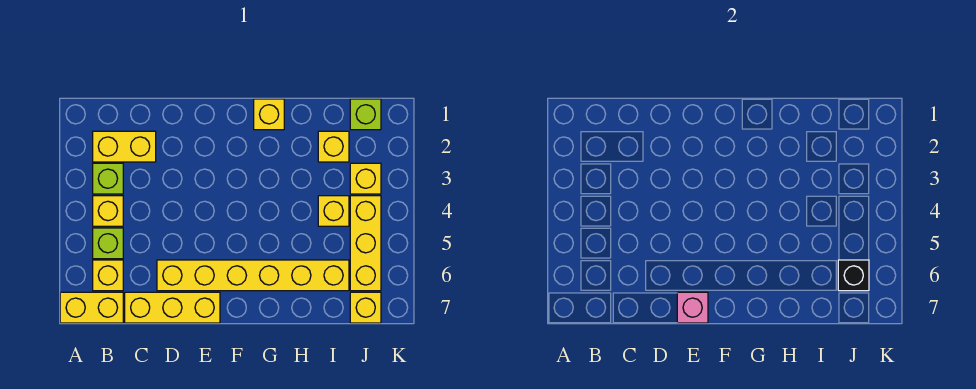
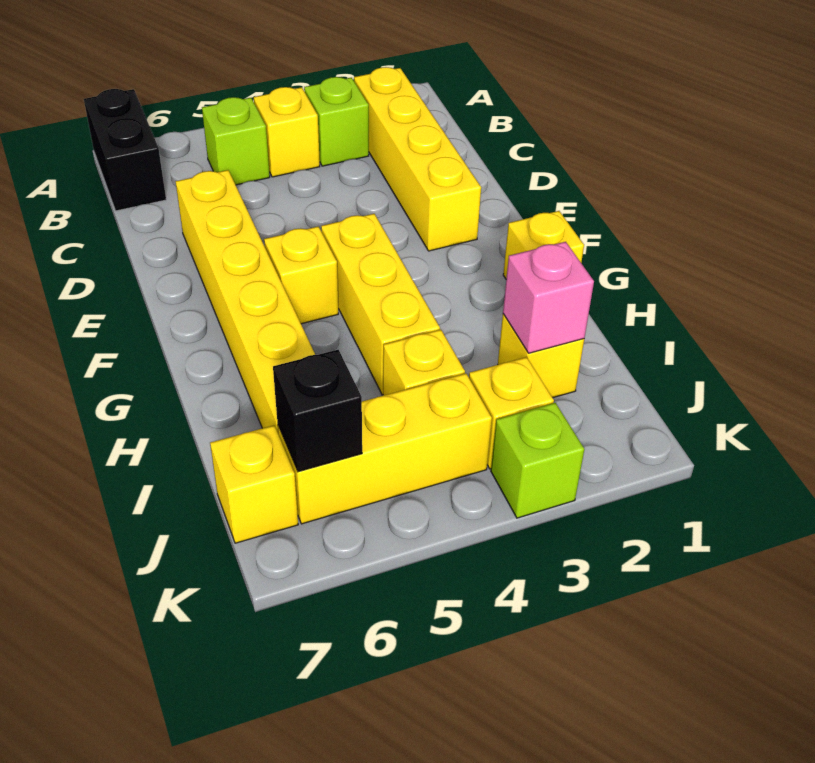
yellow 1x2 brick [60,292,123,323] -> black 1x2 brick [84,89,166,211]
yellow 1x2 brick [93,131,156,162] -> yellow 1x4 brick [354,67,481,251]
yellow 1x1 brick [93,260,123,291] -> yellow 1x1 brick moved to [264,227,338,324]
yellow 1x3 brick [125,292,220,323] -> yellow 1x3 brick moved to [321,214,440,395]
pink 1x1 brick [677,292,708,323] -> pink 1x1 brick moved to [503,242,594,353]
lime 1x1 brick [350,99,381,130] -> lime 1x1 brick moved to [491,403,584,518]

